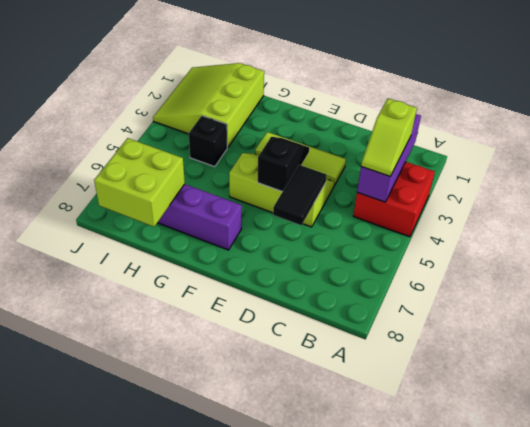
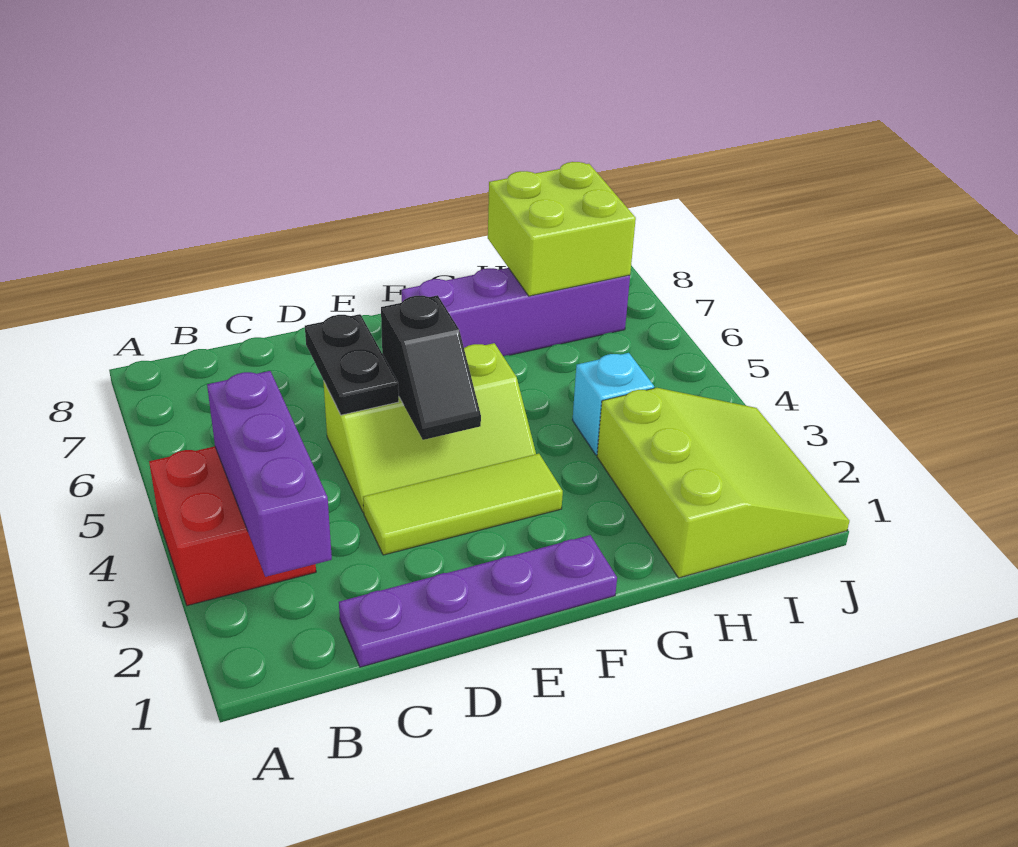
lime 1x2 slope [361,99,417,177] -> none
none -> purple 1x4 plate [339,535,617,667]
black 1x2 tile [273,165,327,225] -> black 1x2 plate [305,314,399,415]
black 1x1 brick [189,116,227,167] -> cyan 1x1 brick [573,353,654,455]

